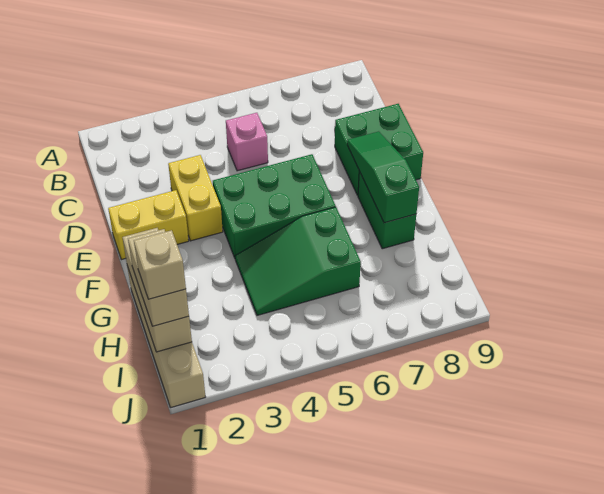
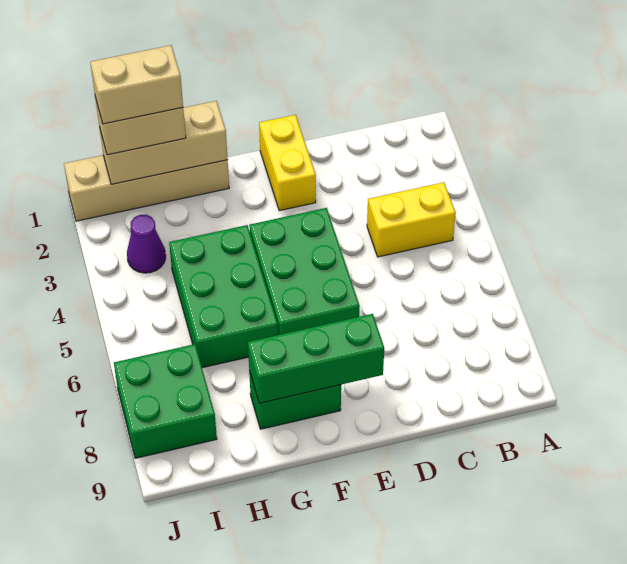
pink 1x1 brick [226,113,268,171] -> none
yellow 1x2 brick [168,155,223,241] -> yellow 1x2 brick moved to [367,182,456,257]
green 2x2 brick [335,104,423,195] -> green 2x2 brick moved to [114,344,217,458]
green 1x3 slope [347,131,419,223] -> green 1x3 brick [248,314,384,403]
green 2x3 slope [235,207,361,315] -> green 2x3 brick [169,225,278,368]
tan 1x1 brick [134,230,186,299] -> tan 1x2 brick [90,45,183,124]
none -> purple 1x1 cone [127,215,166,273]

